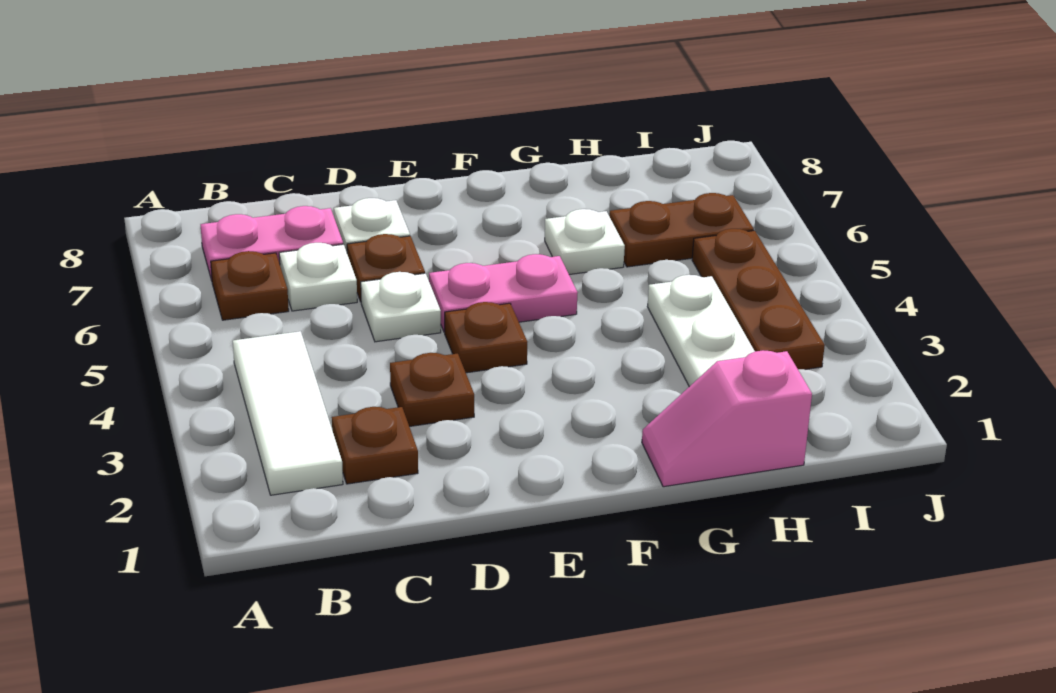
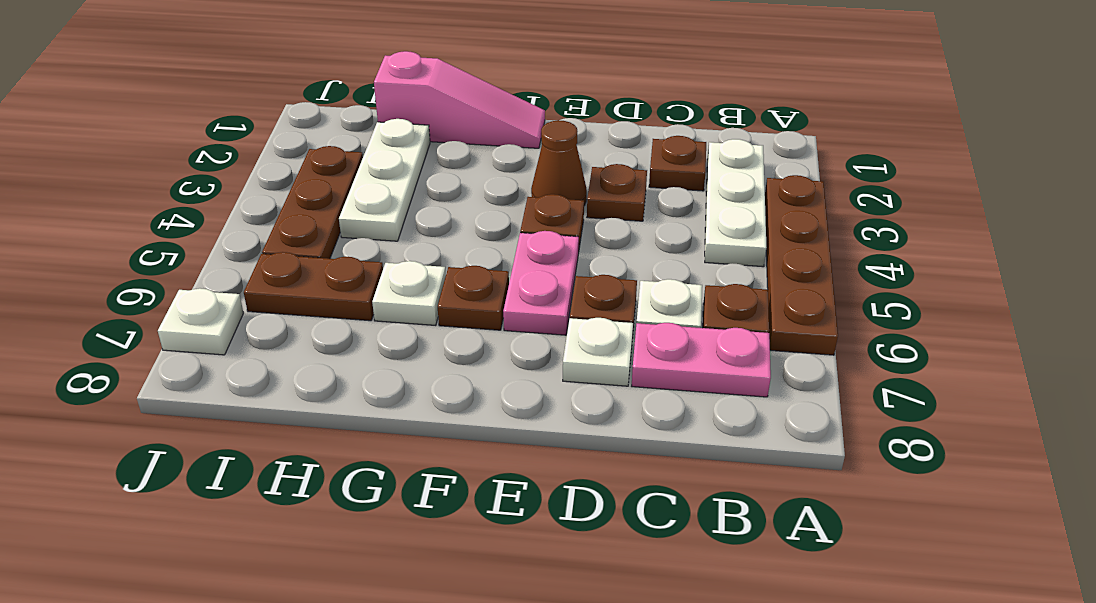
none -> brown 1x4 plate [765,175,838,355]
white 1x3 tile [233,331,343,495] -> white 1x3 plate [705,139,767,267]
white 1x1 plate [361,272,441,342] -> white 1x1 plate moved to [158,288,243,355]
none -> brown 1x1 cone [531,120,587,206]
pink 1x2 plate [429,254,578,332] -> pink 1x2 plate turned to [503,231,579,335]
none -> brown 1x1 plate [438,266,509,330]
pink 1x2 slope [642,350,812,487] -> pink 1x3 slope [374,51,545,148]

